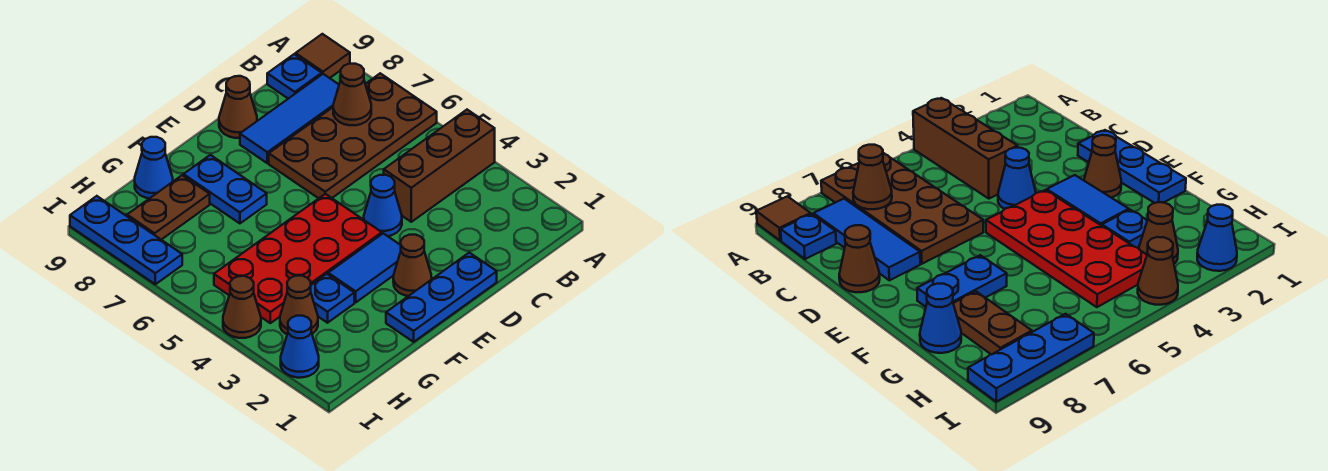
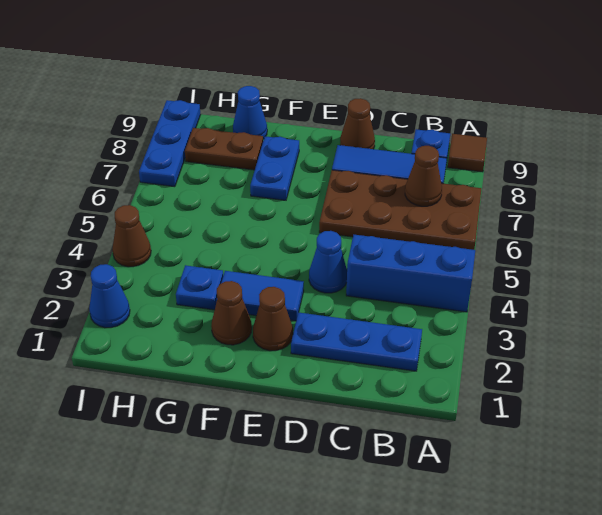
brown 1x3 brick [384,110,495,222] -> blue 1x3 brick [346,235,475,312]
blue 1x3 plate [386,253,497,342] -> blue 1x3 plate moved to [291,312,422,371]
red 2x4 plate [214,194,382,323] -> none
brown 1x1 cone [280,276,318,334] -> brown 1x1 cone moved to [211,281,252,345]

